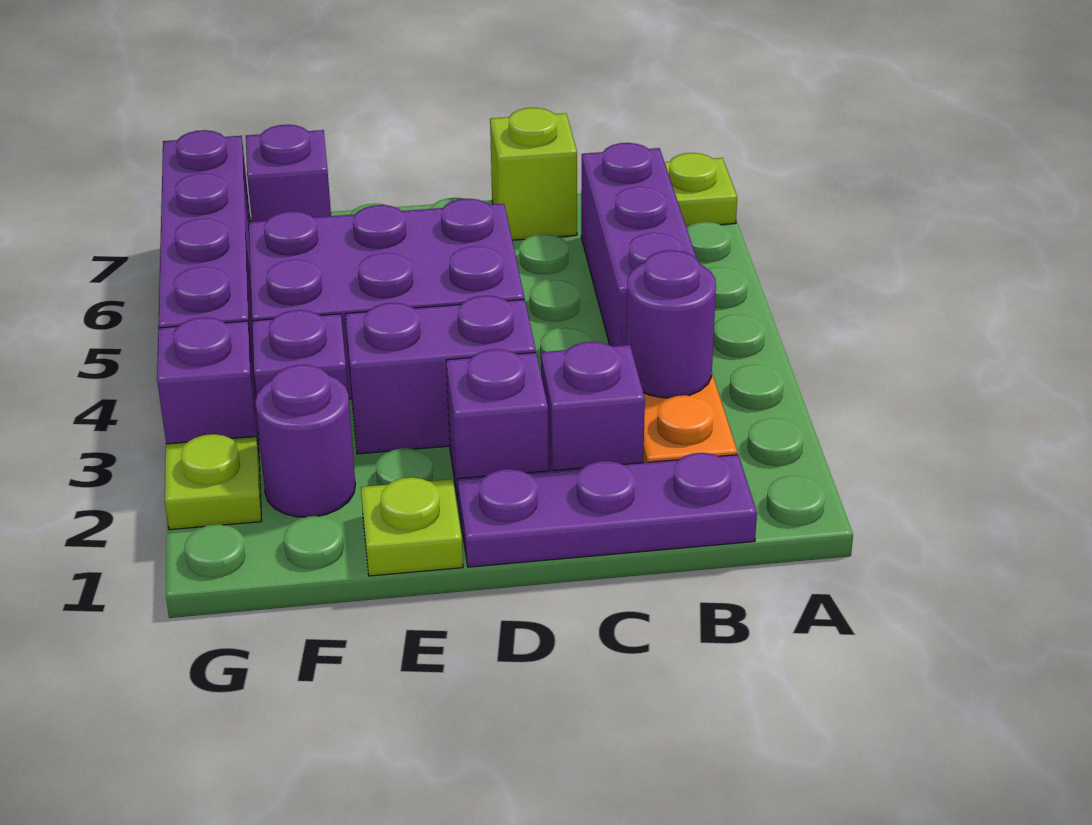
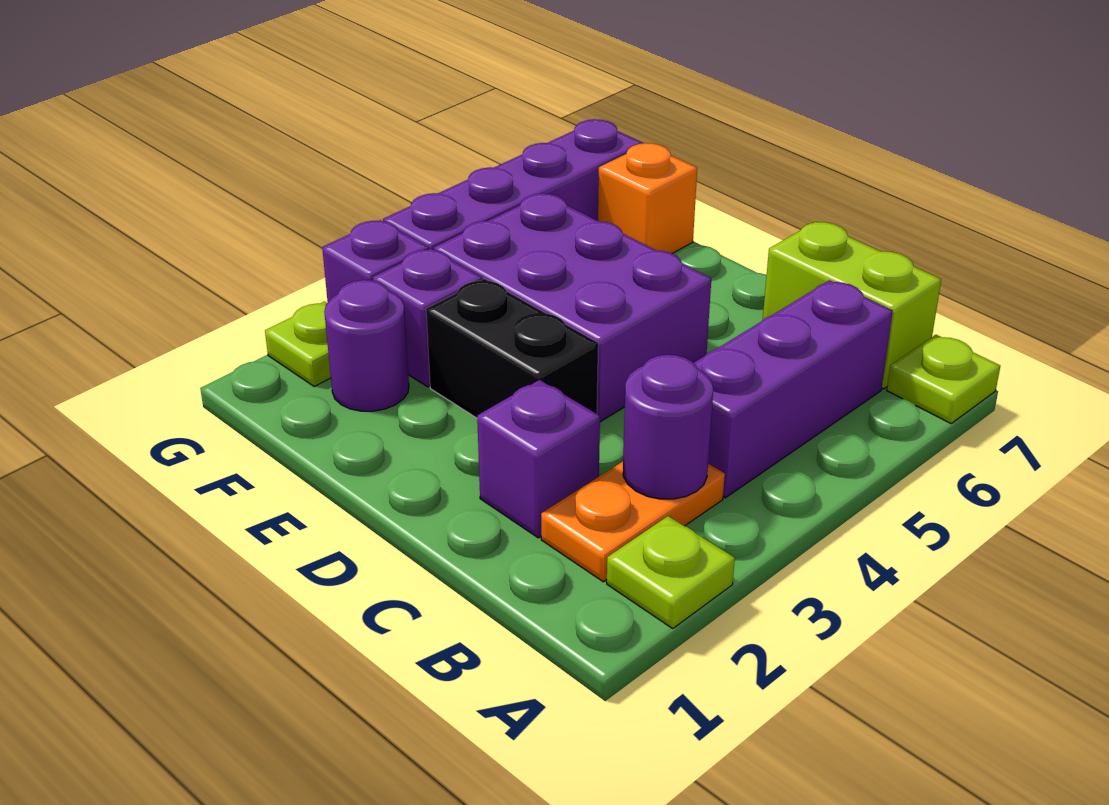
purple 1x3 plate [458,453,757,567] -> none
lime 1x1 brick [490,108,577,240] -> lime 1x2 brick [763,222,941,389]
purple 1x1 brick [446,349,548,504] -> none
purple 1x2 brick [345,296,536,454] -> black 1x2 brick [426,279,598,418]
lime 1x1 plate [361,477,463,576] -> lime 1x1 plate moved to [607,516,735,628]
purple 1x1 brick [246,125,331,222] -> orange 1x1 brick [598,143,697,254]

